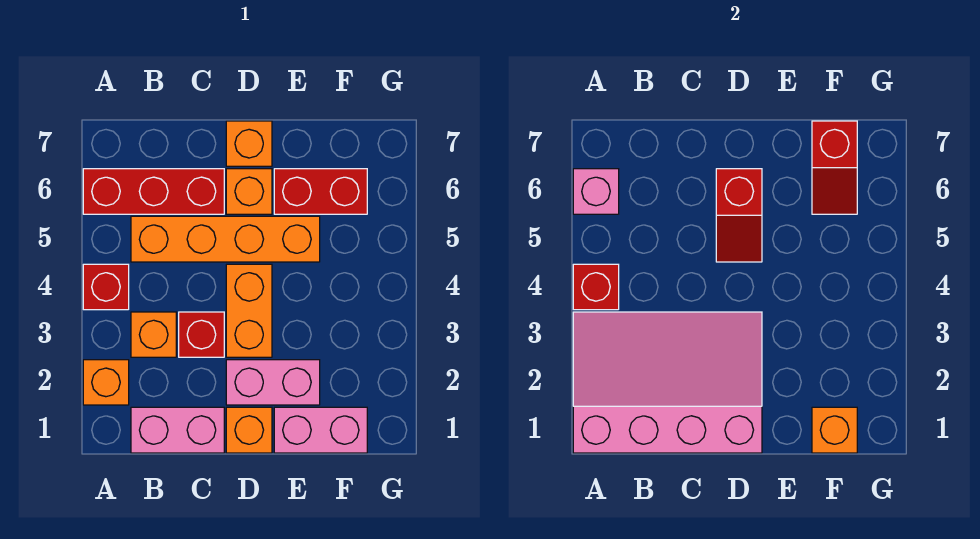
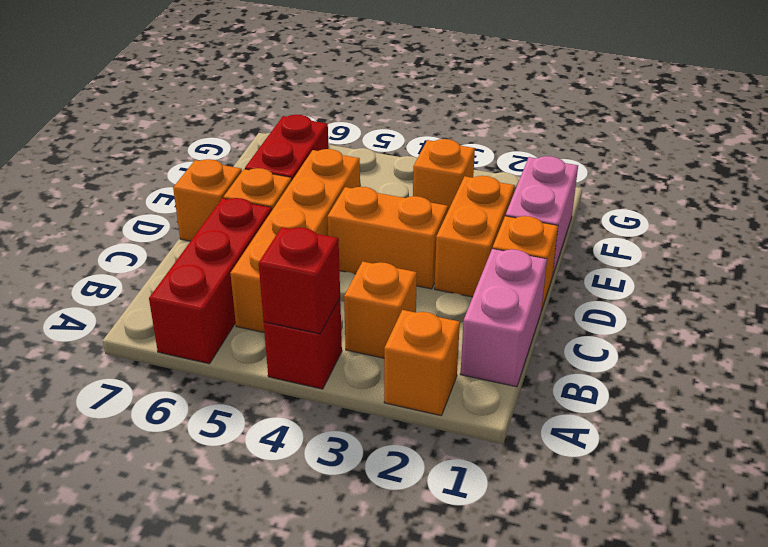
pink 3x4 slope [573,312,762,453] -> none
pink 1x1 brick [573,169,619,214] -> none
red 1x1 brick [179,312,224,357] -> none
pink 1x2 brick [226,360,320,405] -> orange 1x2 brick [435,176,515,297]
red 1x2 slope [716,169,762,262] -> none
orange 1x1 brick [812,407,857,453] -> orange 1x1 brick moved to [413,139,475,210]
red 1x2 slope [812,121,857,214] -> none

